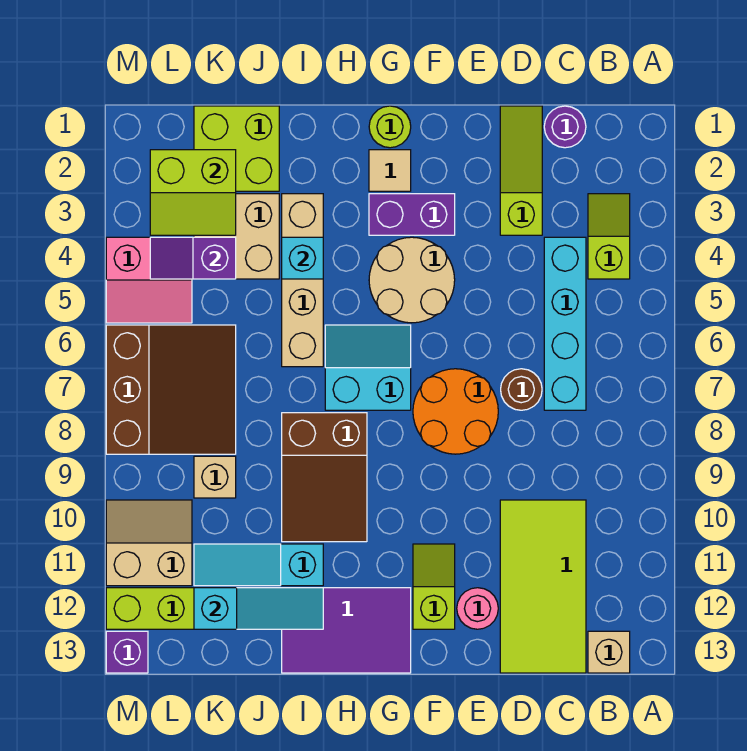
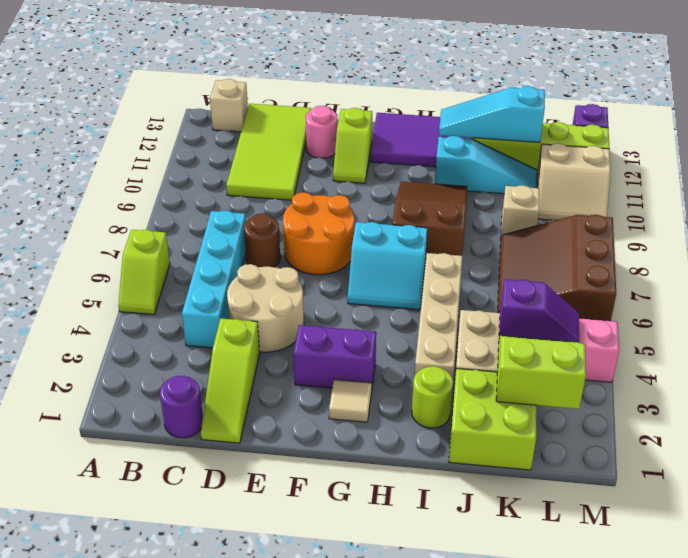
lime 1x2 slope [588,194,630,279] -> lime 1x2 slope moved to [118,230,170,315]
tan 2x2 round brick [369,237,455,323] -> tan 2x2 round brick moved to [227,264,304,352]
lime 1x1 round brick [369,106,411,148] -> lime 1x1 round brick moved to [412,366,453,428]
cyan 1x1 brick [282,237,323,279] -> none

